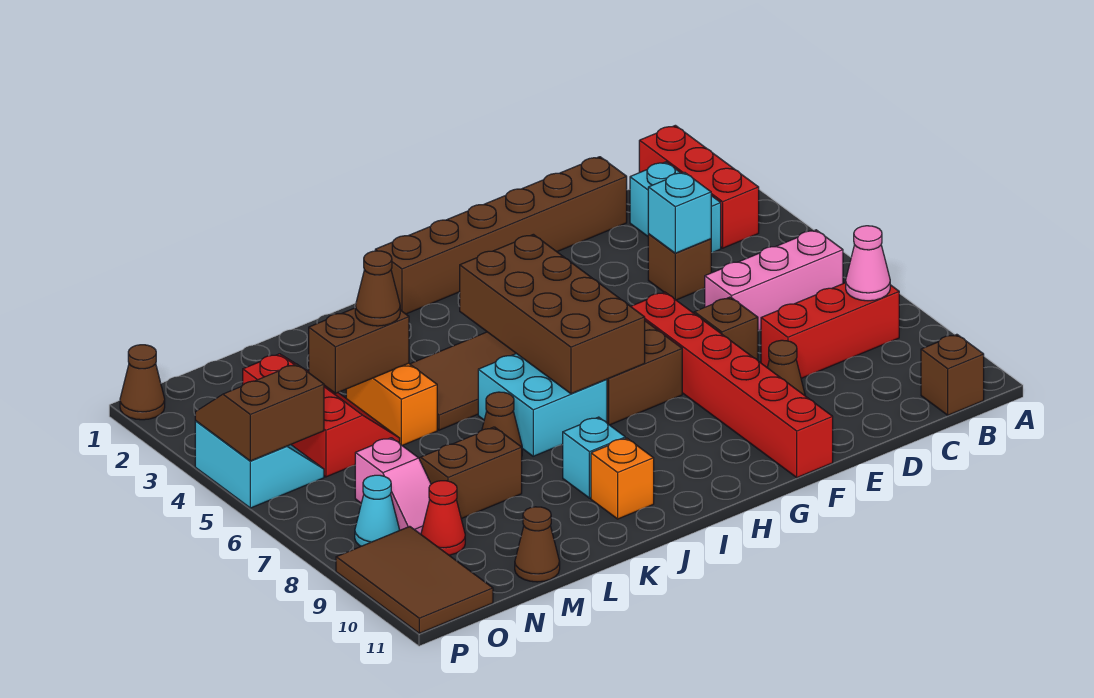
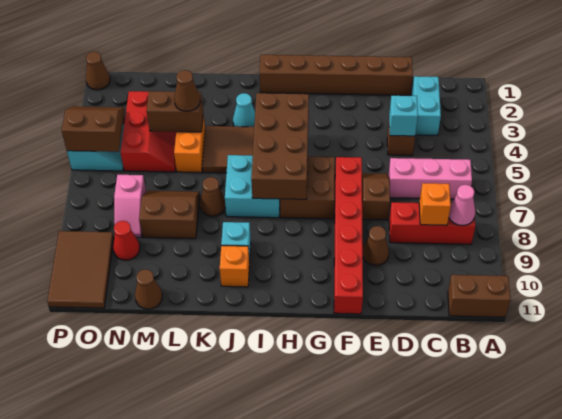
red 1x3 brick [639,125,759,248] -> none
brown 1x1 brick [921,334,984,415] -> brown 1x2 brick [448,275,510,317]
none -> orange 1x1 brick [419,183,451,225]
cyan 1x1 cone [355,475,399,546] -> cyan 1x1 cone moved to [233,93,255,127]

